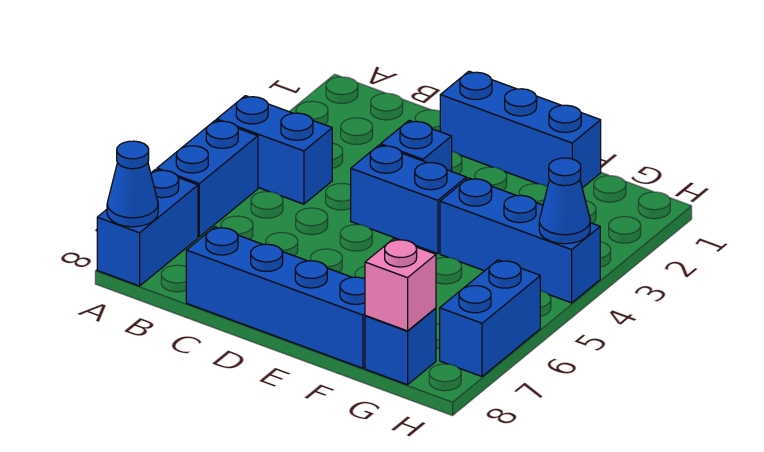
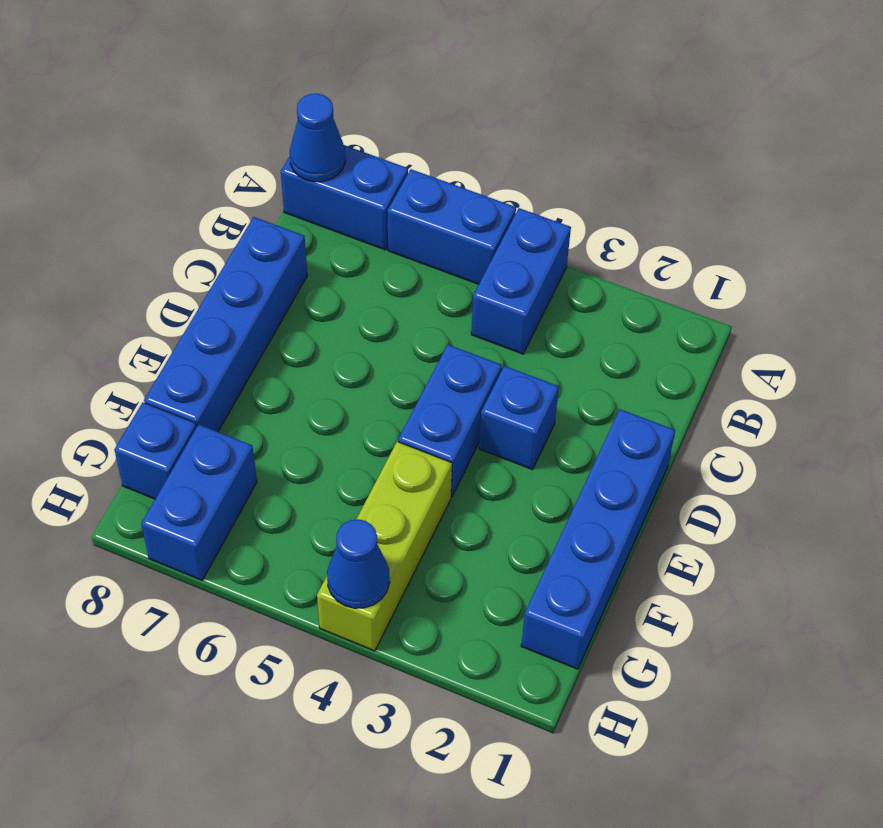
blue 1x3 brick [440,71,601,188] -> blue 1x4 brick [521,409,675,669]
blue 1x3 brick [440,178,600,303] -> lime 1x3 brick [317,442,452,651]
pink 1x1 brick [365,239,436,331] -> none
blue 1x2 brick [440,260,540,377] -> blue 1x2 brick turned to [141,425,257,580]

